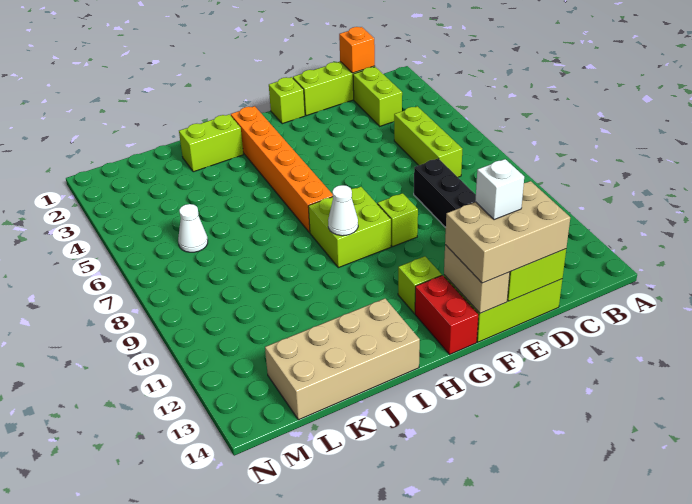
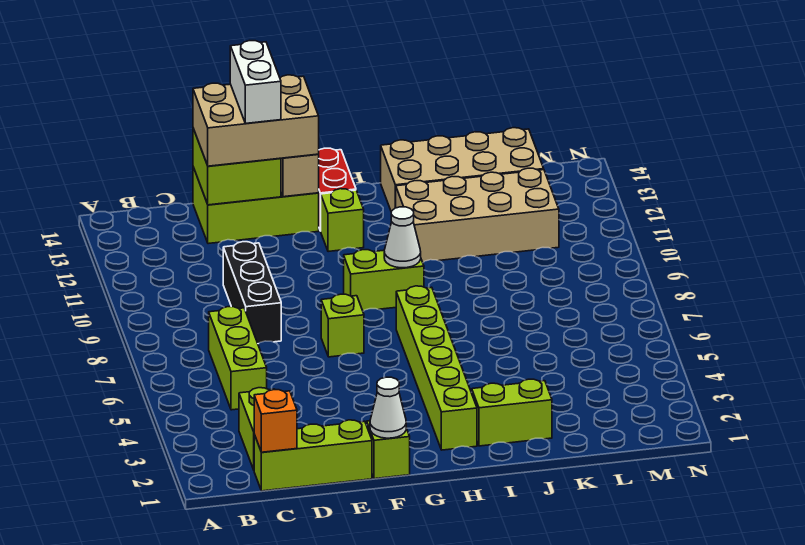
white 1x1 brick [475,159,524,220] -> white 1x2 brick [230,41,281,123]
lime 1x1 brick [377,193,418,247] -> lime 1x1 brick moved to [321,294,364,357]
lime 2x2 brick [308,187,391,268] -> lime 1x2 brick [344,250,424,311]
orange 1x6 brick [231,106,333,232] -> lime 1x6 brick [396,286,477,450]
none -> tan 2x4 brick [396,168,559,262]
white 1x1 cone [178,204,208,252] -> white 1x1 cone moved to [370,377,406,438]

